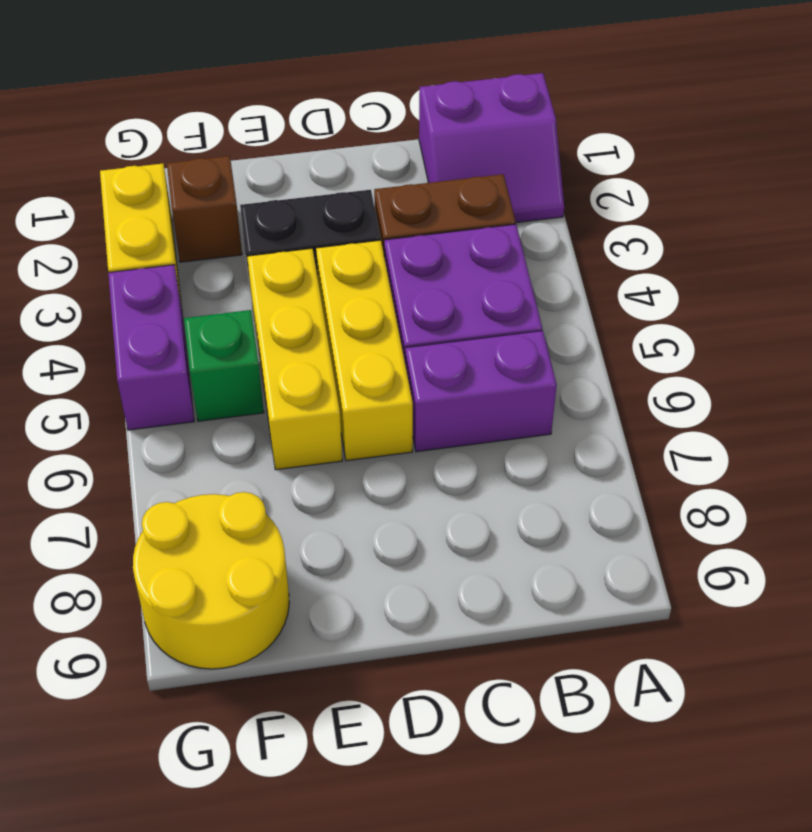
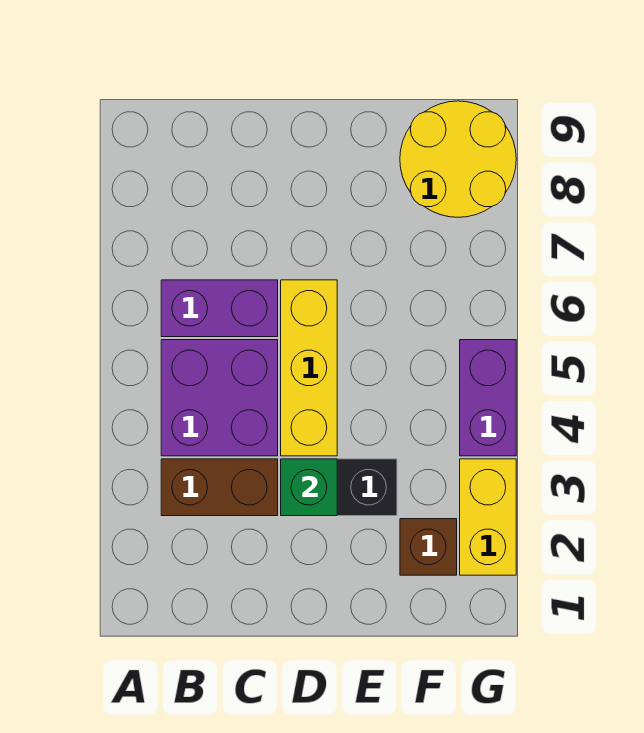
purple 2x2 slope [419,73,564,223] -> none
yellow 1x3 brick [247,248,342,470] -> none
green 1x1 brick [184,310,264,421] -> green 1x1 brick moved to [281,459,337,516]

